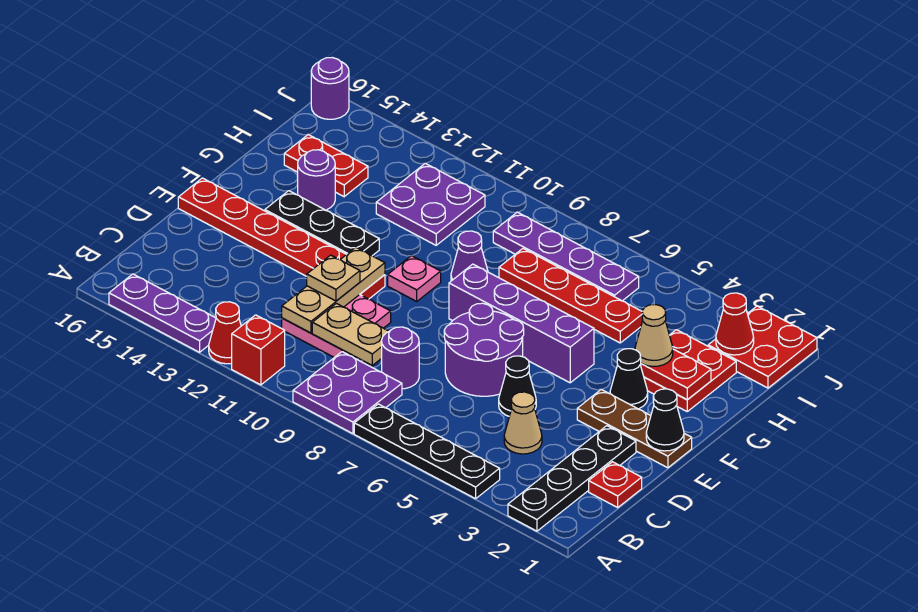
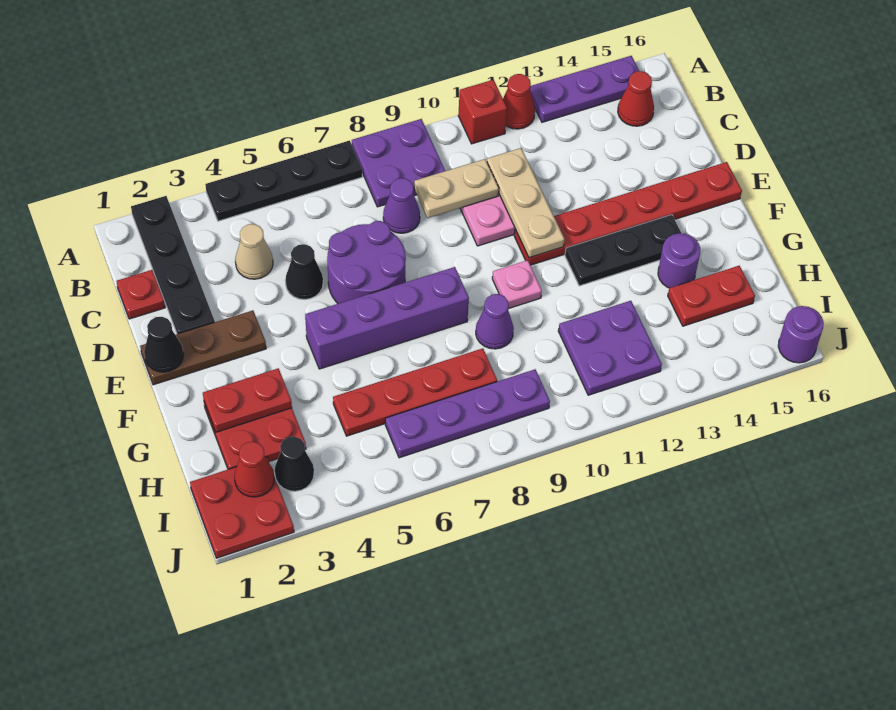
none -> red 1x1 cone [618,71,654,126]
purple 1x1 round brick [381,327,419,389] -> purple 1x1 cone [383,178,420,233]
tan 1x1 plate [307,255,360,301] -> none
black 1x1 cone [610,349,648,409] -> black 1x1 cone moved to [275,436,314,491]
tan 1x1 cone [635,305,673,366] -> none

